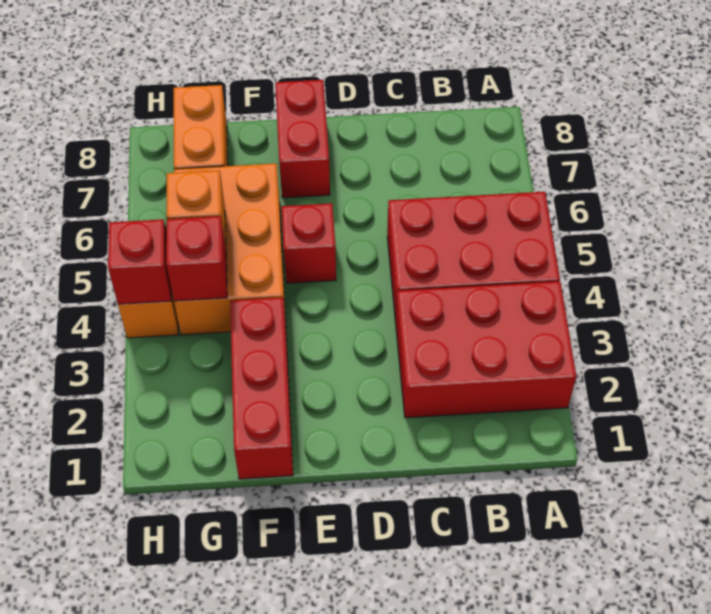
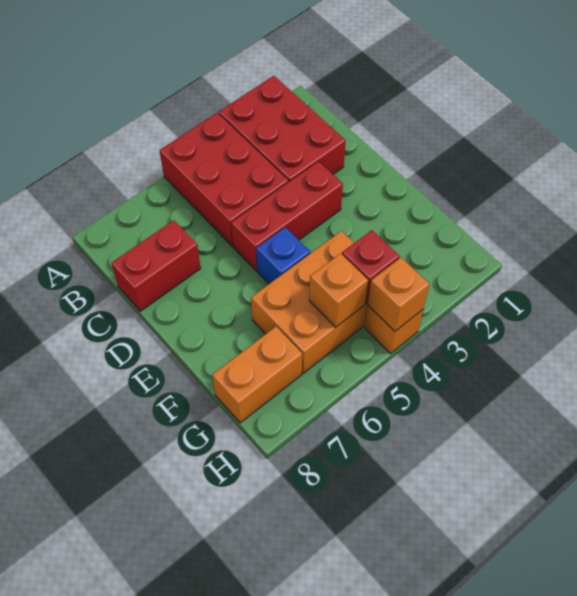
red 1x1 brick [282,203,336,283] -> blue 1x1 brick [256,227,310,284]
red 1x2 brick [275,80,330,198] -> red 1x2 brick moved to [111,220,201,311]
red 1x3 brick [230,297,293,479] -> red 1x3 brick moved to [231,161,343,271]
red 1x1 brick [108,219,171,304] -> orange 1x1 brick [368,258,429,331]

